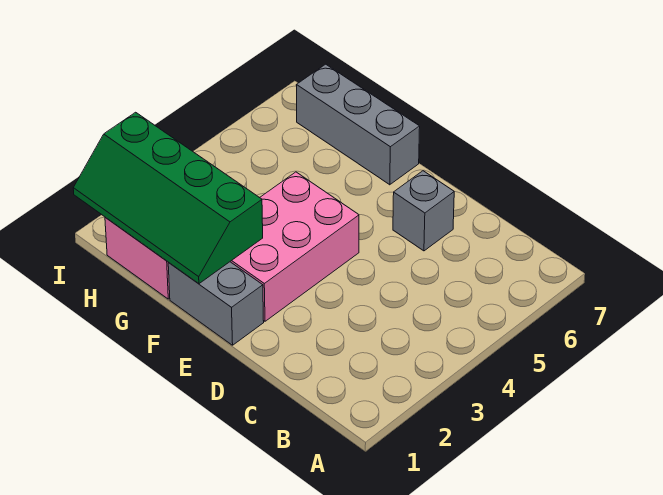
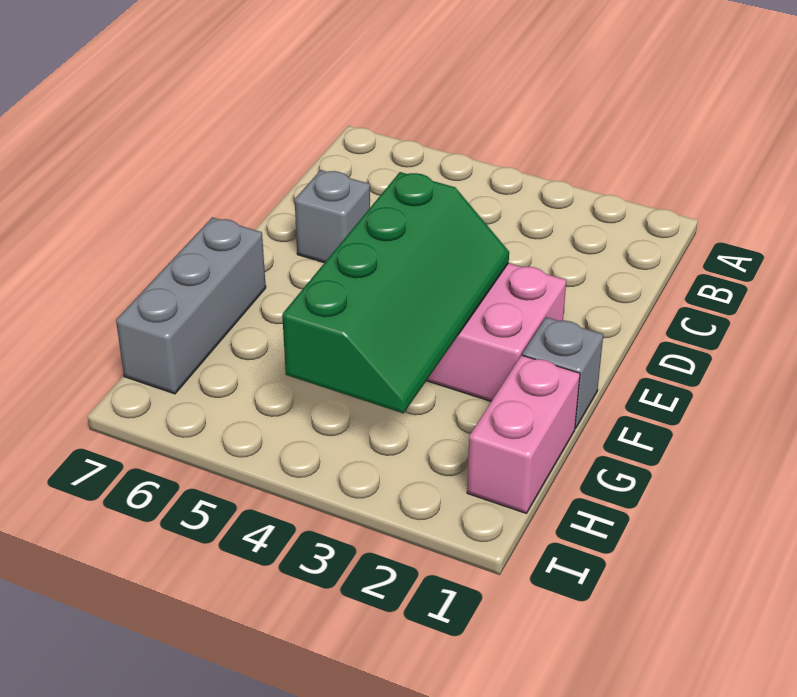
grey 1x2 brick [168,262,264,345] -> grey 1x1 brick [522,317,603,428]
green 2x4 slope [73,112,263,284] -> green 2x4 slope moved to [282,172,509,413]

